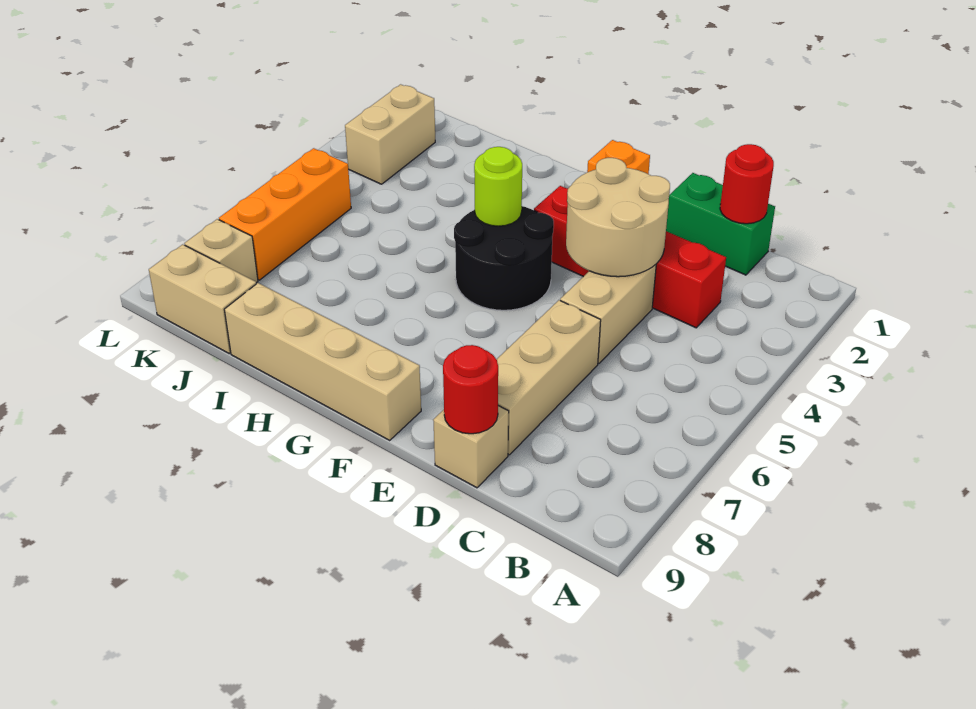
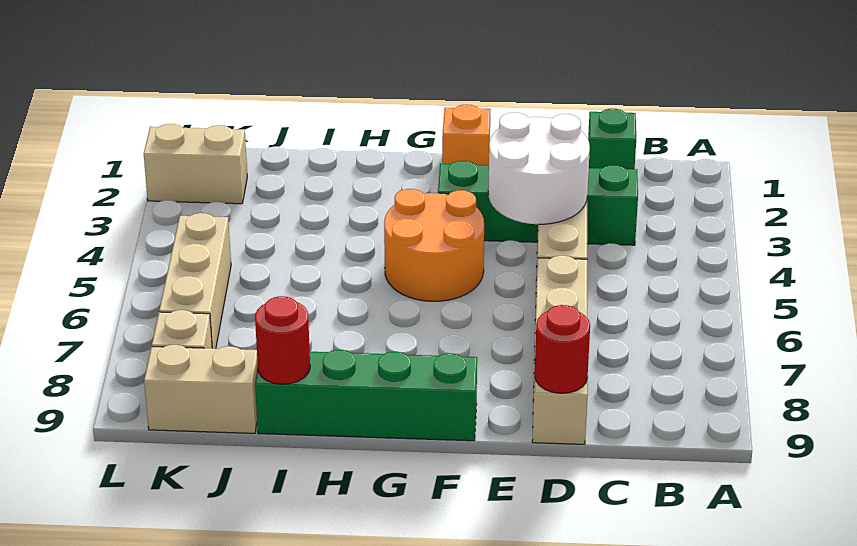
green 1x2 brick [666,173,775,275] -> green 1x1 brick [588,109,636,169]
red 1x1 round brick [720,144,774,224] -> red 1x1 round brick moved to [255,296,310,384]
red 1x4 brick [534,186,726,328] -> green 1x4 brick [438,161,638,245]
tan 2x2 round brick [566,158,670,277] -> white 2x2 round brick [488,113,590,224]
black 2x2 round brick [454,206,554,310] -> orange 2x2 round brick [384,189,484,301]
tan 1x4 brick [224,283,421,440] -> green 1x4 brick [255,350,477,441]
lime 1x1 round brick [474,147,522,226] -> none
tan 1x2 brick [345,84,435,184] -> tan 1x2 brick turned to [144,124,247,204]
orange 1x3 brick [219,148,351,280] -> tan 1x3 brick [159,213,231,349]

